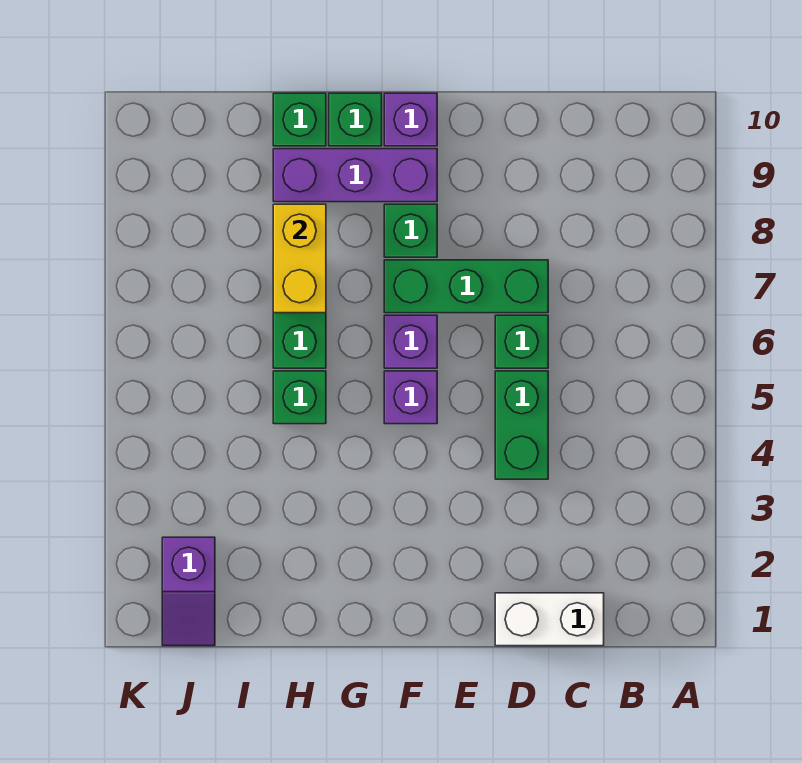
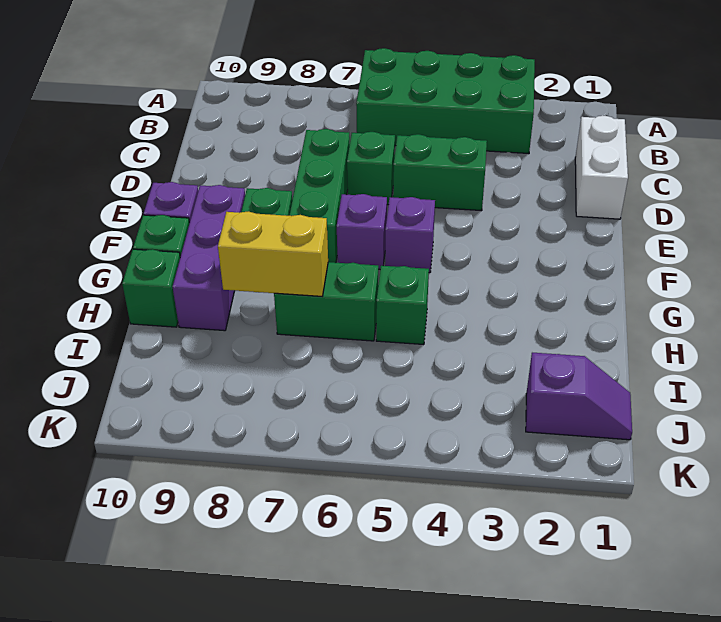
none -> green 2x4 brick [356,48,535,154]

